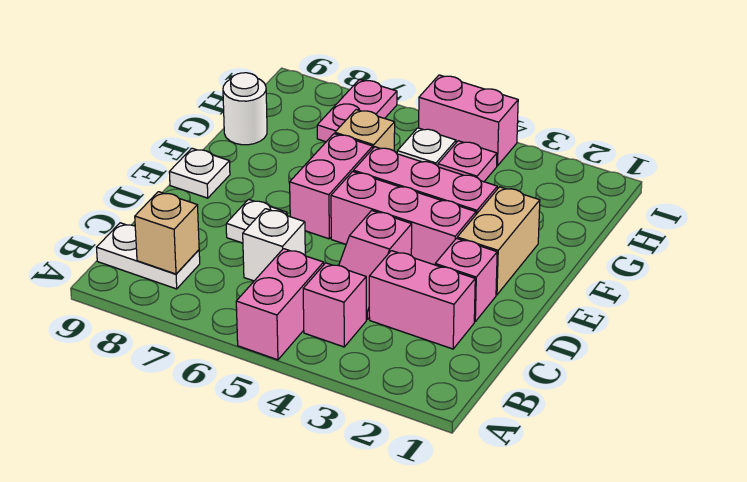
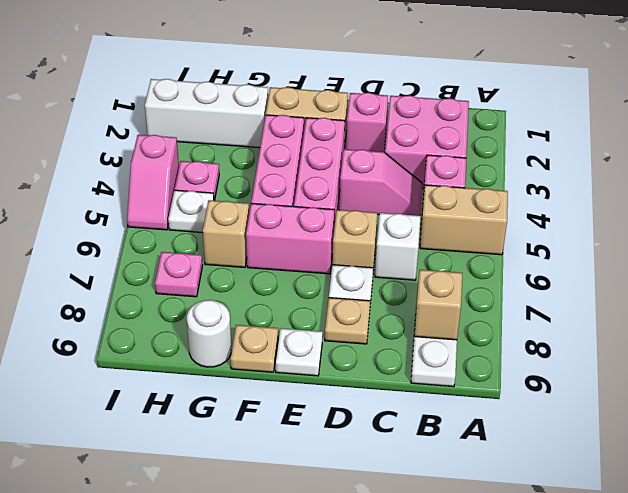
pink 1x2 brick [236,249,324,360] -> tan 1x2 brick [420,185,508,255]
pink 1x2 brick [369,251,475,349] -> pink 2x2 brick [385,95,469,188]
none -> tan 1x1 brick [332,210,377,270]
none -> tan 1x1 plate [325,298,370,344]
none -> tan 1x1 plate [230,325,278,372]
none -> white 1x3 brick [145,79,268,148]
pink 1x2 plate [317,79,397,142] -> pink 1x1 plate [155,252,203,297]
pink 1x2 brick [419,75,518,166] -> pink 1x2 slope [127,135,179,230]

